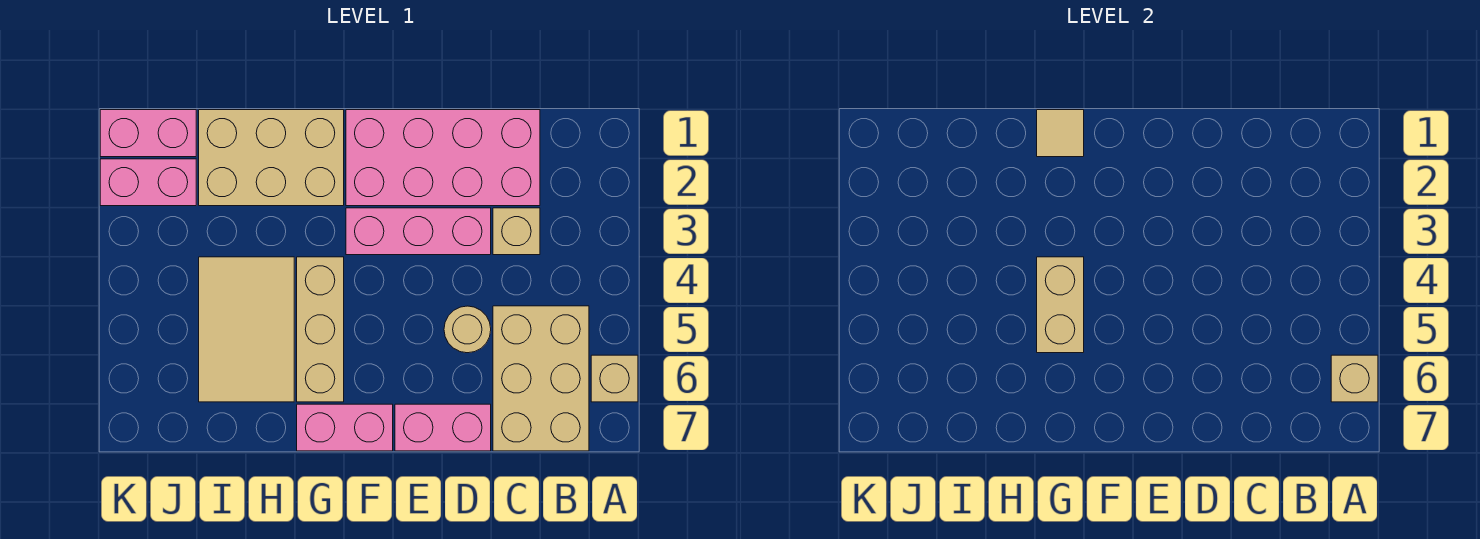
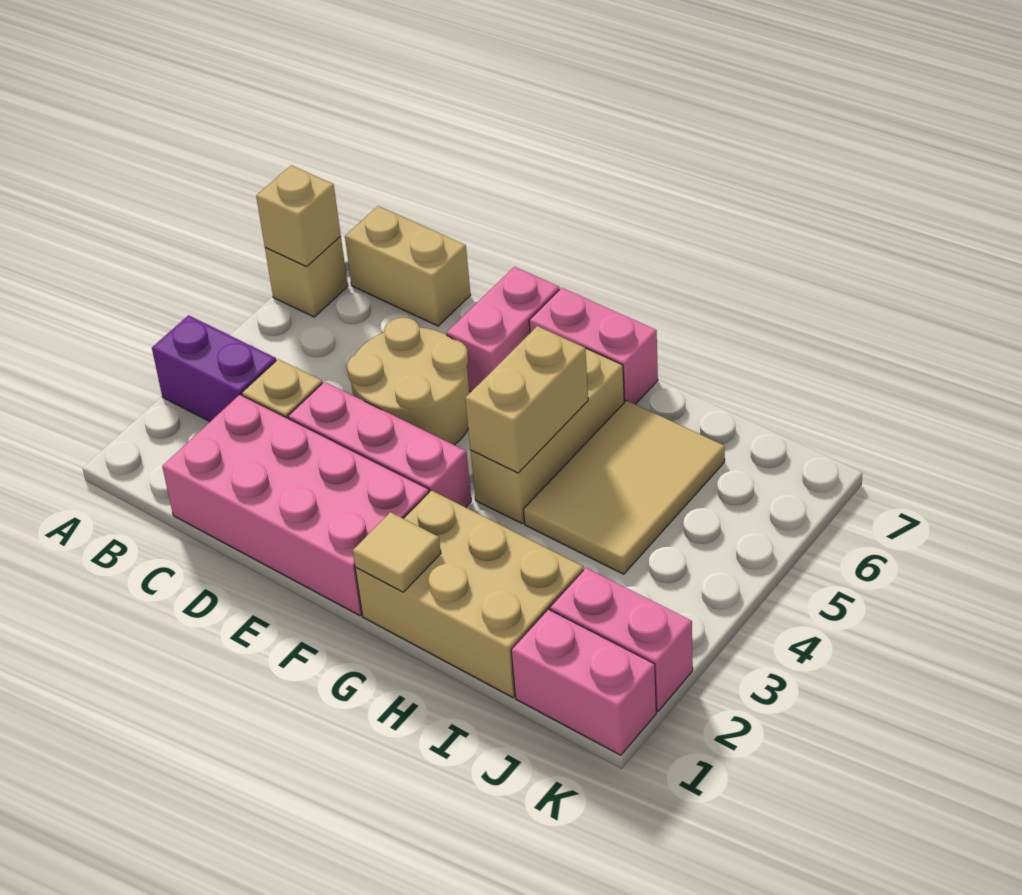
none -> purple 1x2 brick [152,315,276,421]
tan 2x3 brick [493,306,589,451] -> tan 1x2 brick [345,206,471,326]
tan 1x1 round brick [444,306,491,353] -> tan 2x2 round brick [347,318,469,445]
pink 1x2 brick [395,404,491,451] -> pink 1x2 brick turned to [447,267,560,391]

